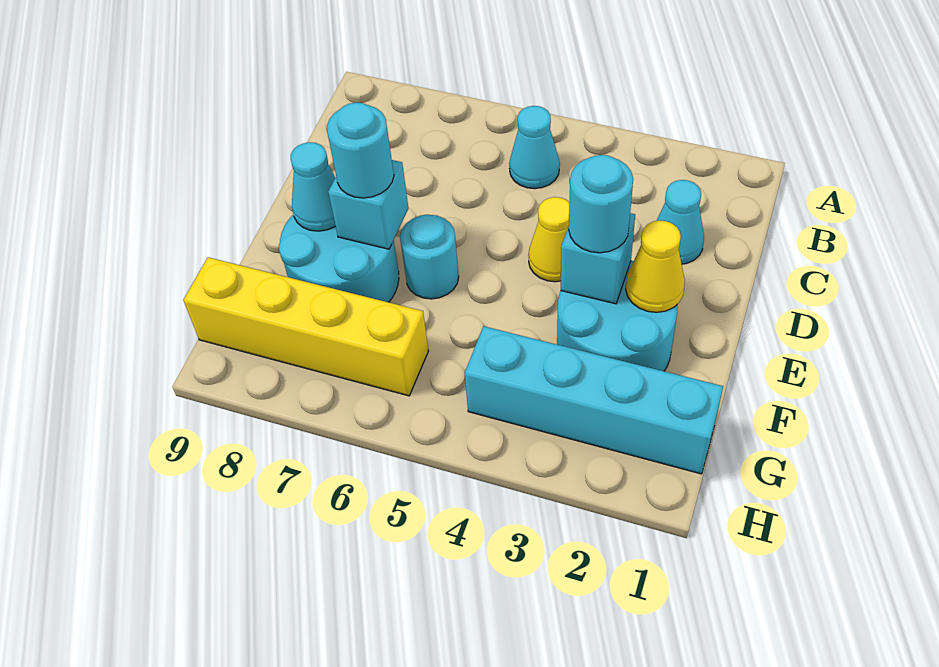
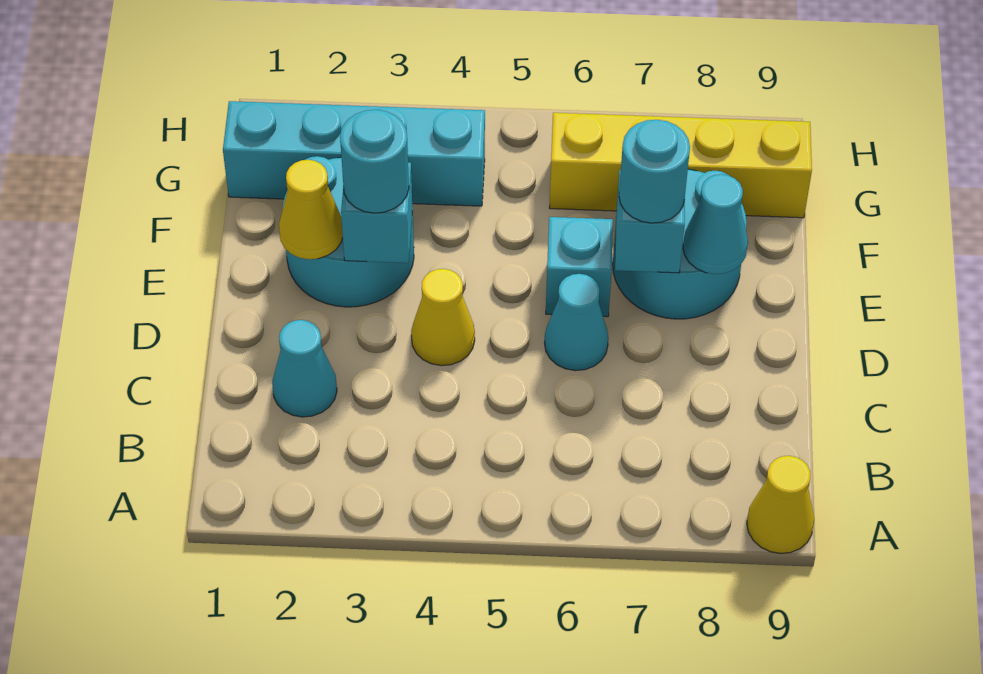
none -> yellow 1x1 cone [747,456,814,553]
cyan 1x1 cone [509,106,560,189] -> cyan 1x1 cone moved to [545,274,608,371]
cyan 1x1 round brick [400,215,459,299] -> cyan 1x1 brick [546,217,613,317]

